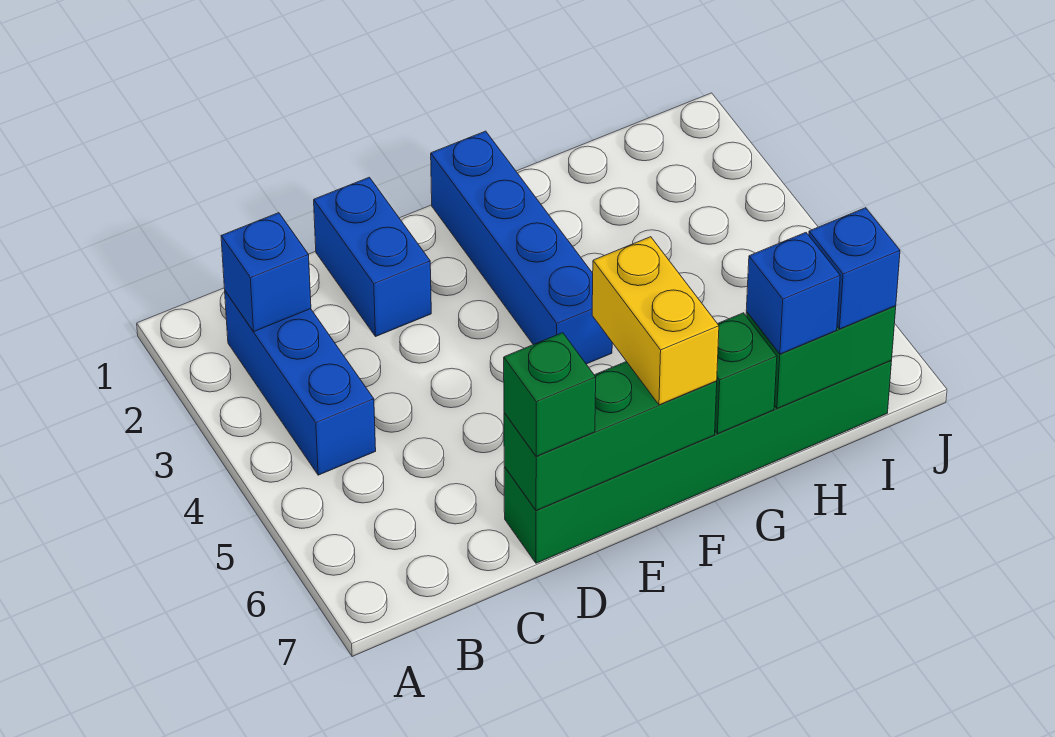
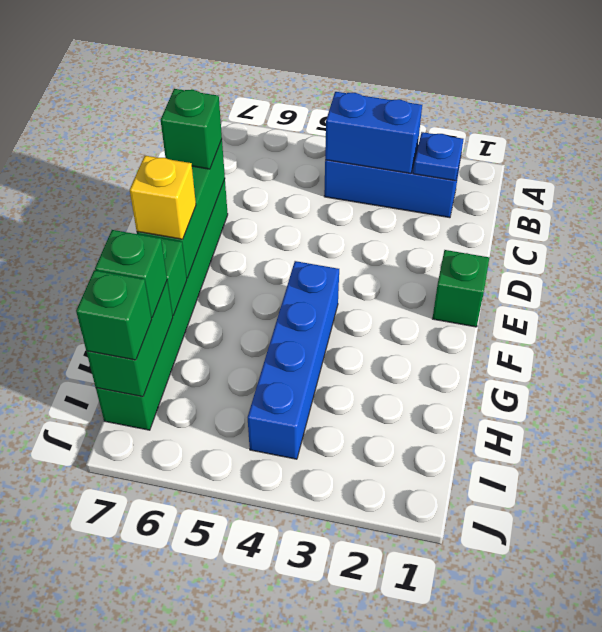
blue 1x1 brick [221,213,311,332] -> blue 1x1 plate [413,132,464,181]
blue 1x2 brick [314,177,431,337] -> blue 1x2 brick moved to [325,92,422,174]
none -> green 1x1 brick [432,250,489,327]
blue 1x4 brick [431,131,612,364] -> blue 1x4 brick turned to [248,261,339,459]
yellow 1x2 brick [592,237,719,405] -> yellow 1x1 brick [130,156,196,239]
blue 1x1 brick [746,233,840,354] -> green 1x1 brick [95,230,167,318]
blue 1x1 brick [809,208,900,329] -> green 1x1 brick [76,270,152,360]

